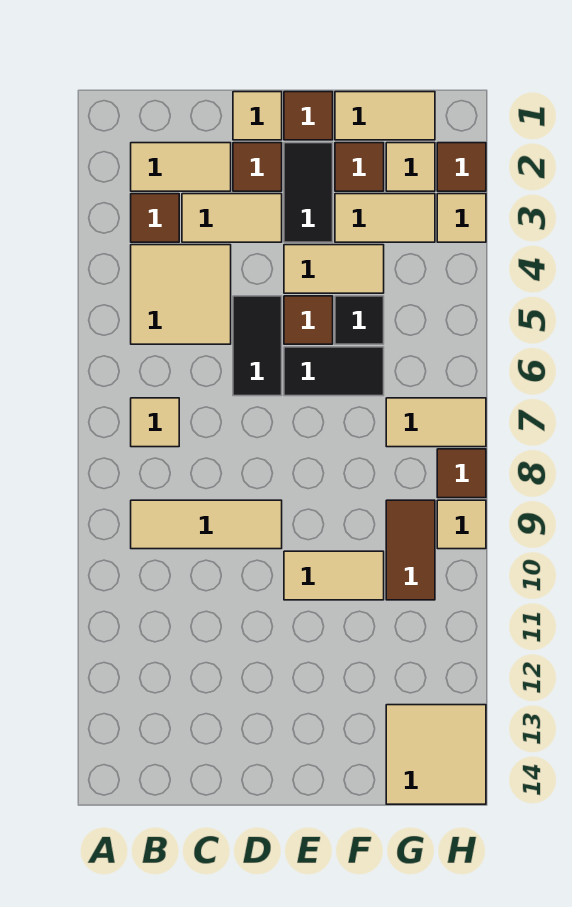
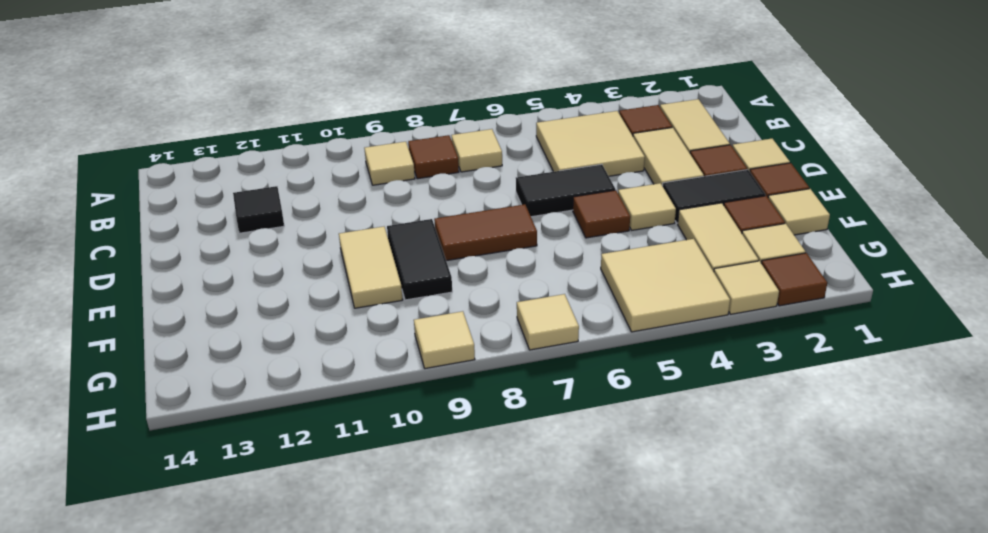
tan 1x3 tile [131,500,282,549] -> tan 1x1 tile [364,142,415,185]
tan 1x2 tile [284,245,384,293] -> tan 1x1 tile [618,183,676,230]
black 1x2 tile [284,347,384,396] -> black 1x2 tile moved to [387,219,452,300]
tan 1x2 tile [335,92,435,140] -> tan 1x1 tile [768,189,830,235]
black 1x1 tile [335,296,384,344] -> black 1x1 tile moved to [233,186,284,233]
tan 1x2 tile [386,398,486,447] -> tan 1x1 tile [517,294,579,350]
brown 1x2 tile [386,500,435,600] -> brown 1x2 tile moved to [434,204,537,261]
tan 2x2 tile [386,705,486,804] -> tan 2x2 tile moved to [601,239,730,332]
brown 1x1 tile [437,449,486,498] -> brown 1x1 tile moved to [408,135,459,179]

